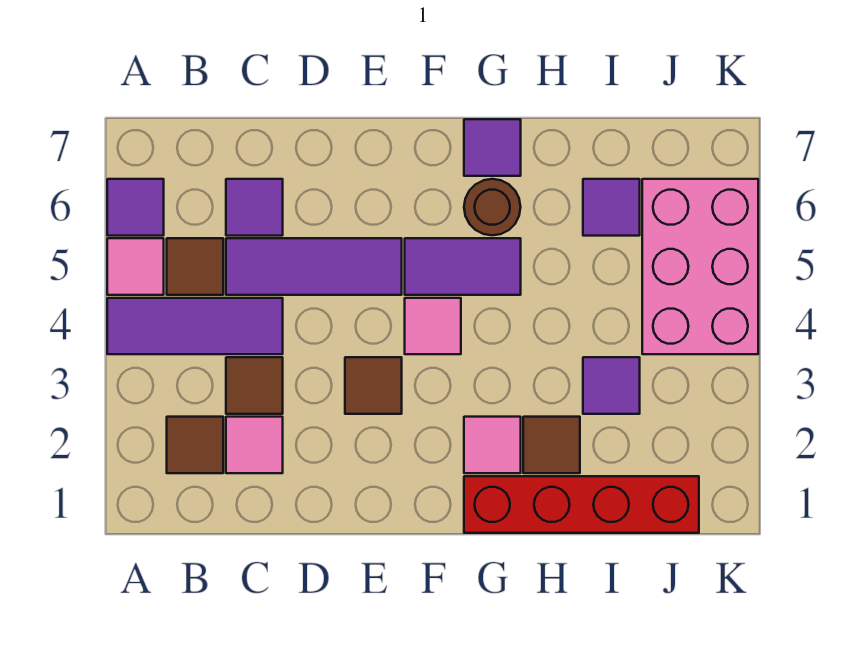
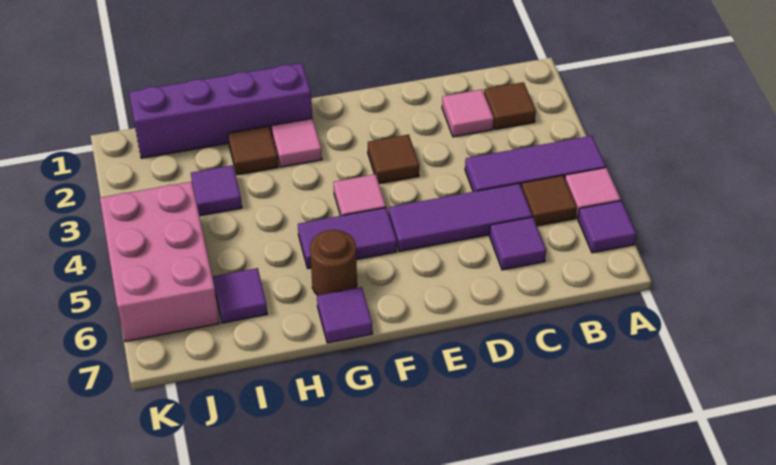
brown 1x1 tile [226,357,283,414] -> none
red 1x4 brick [464,476,699,533] -> purple 1x4 brick [129,63,312,158]

